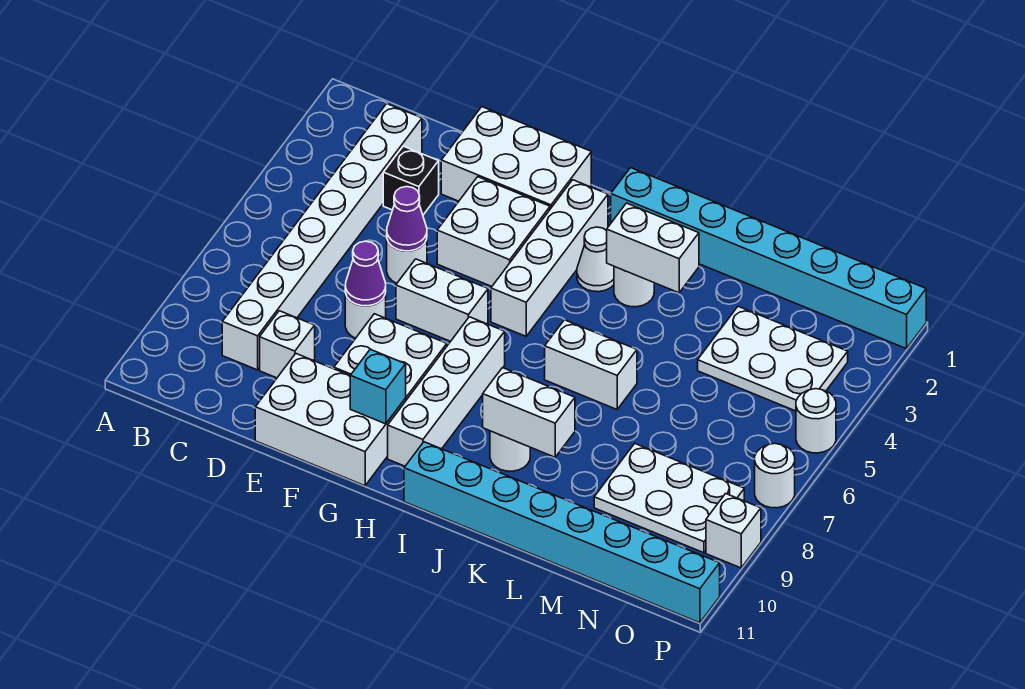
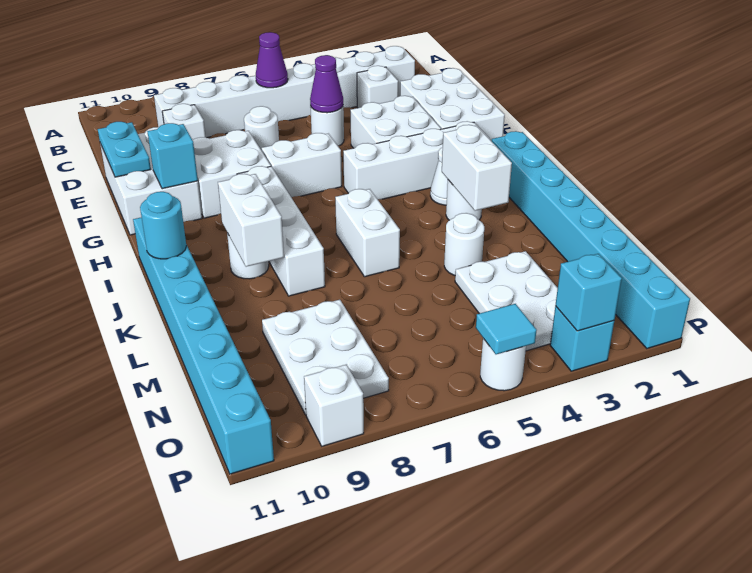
black 1x1 brick [383,146,439,215] -> white 1x1 brick [357,66,398,108]
purple 1x1 cone [345,241,386,306] -> purple 1x1 cone moved to [256,32,288,88]
none -> cyan 1x2 plate [98,122,151,177]
white 1x2 brick [396,259,488,341] -> white 1x2 brick turned to [262,133,342,197]
white 1x4 brick [388,317,505,466] -> white 1x4 brick turned to [238,166,325,296]
none -> cyan 1x1 round brick [140,192,186,259]
none -> cyan 1x1 brick [550,306,614,371]
none -> cyan 1x1 brick [555,254,622,331]
none -> cyan 1x1 tile [476,304,537,354]
white 1x1 round brick [755,443,795,508] -> white 1x1 round brick moved to [444,213,484,275]

